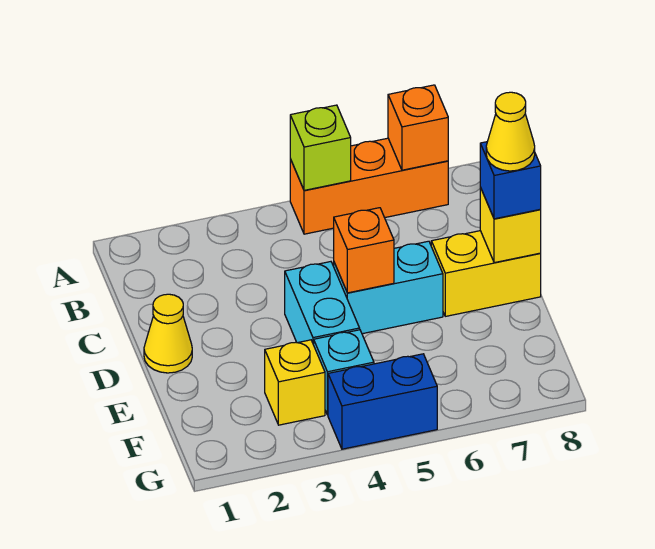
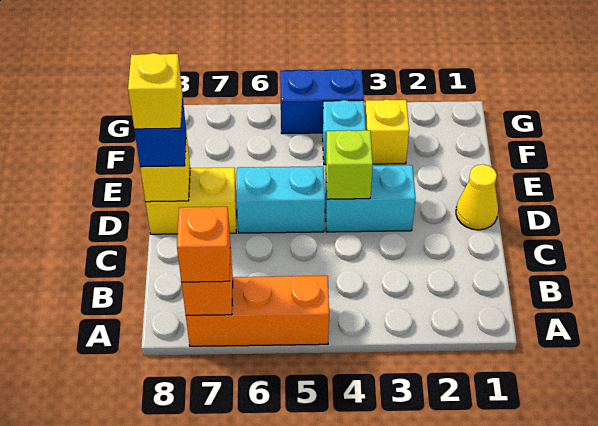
lime 1x1 brick [290,105,351,190] -> lime 1x1 brick moved to [326,130,373,199]
cyan 1x2 brick [285,262,360,345] -> cyan 1x2 brick turned to [325,165,416,232]
orange 1x1 brick [334,208,394,293] -> orange 1x1 brick moved to [177,207,230,282]
yellow 1x1 cone [486,92,535,171] -> yellow 1x1 brick [128,53,182,129]

